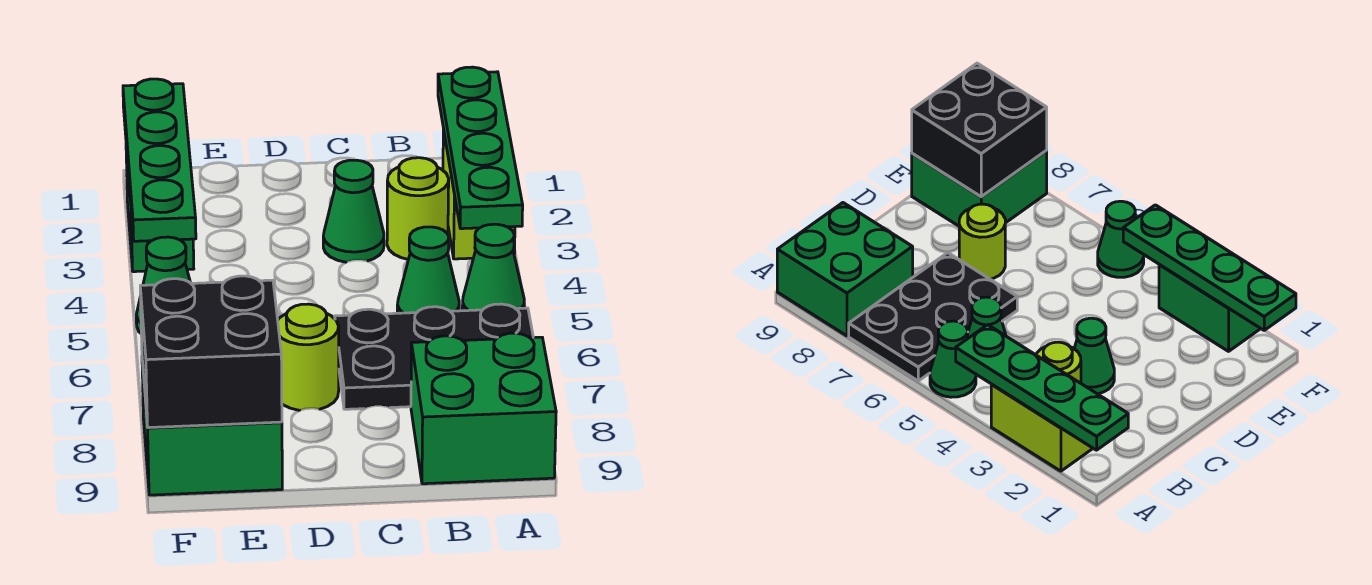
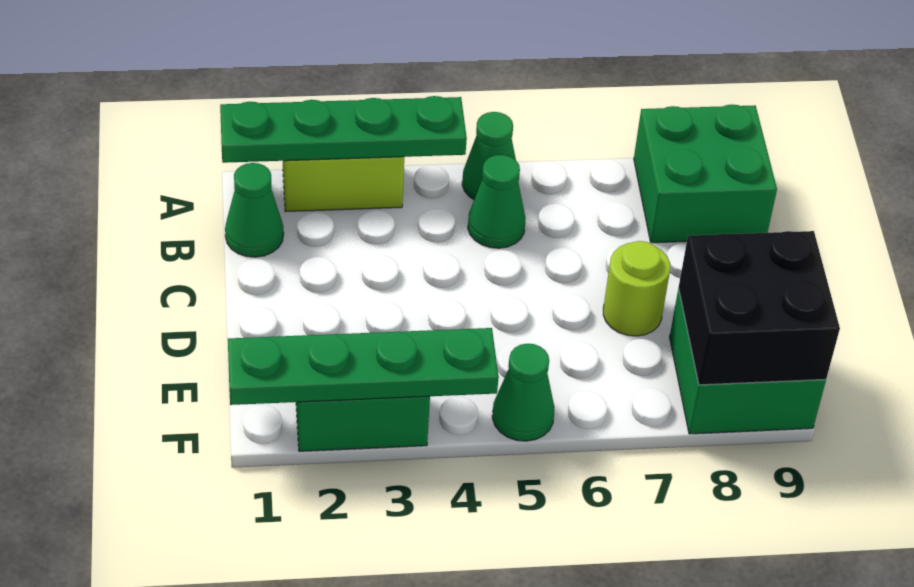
black 2x3 plate [335,304,533,409] -> none
lime 1x1 round brick [387,158,449,259] -> none
green 1x1 cone [323,160,384,262] -> green 1x1 cone moved to [225,163,284,257]

